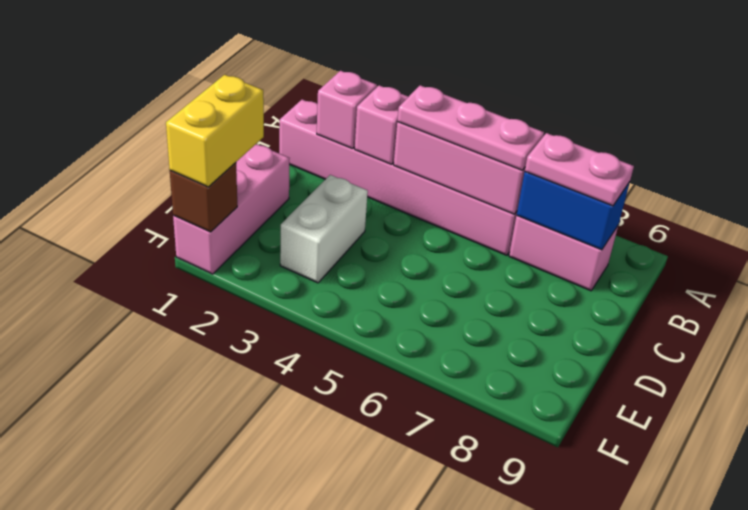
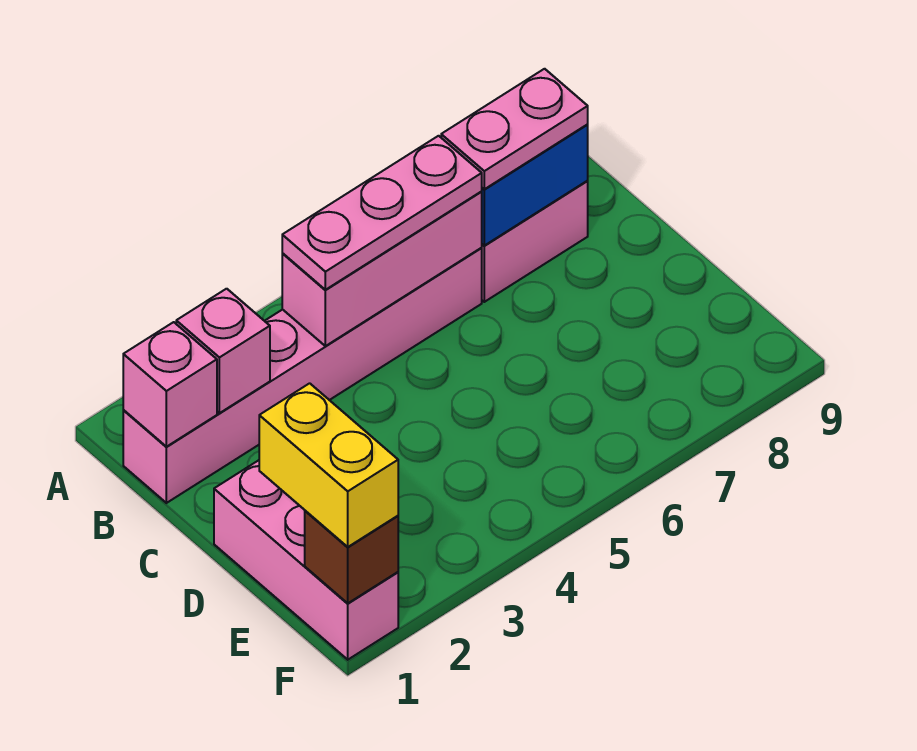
pink 1x1 brick [355,85,408,164] -> pink 1x1 brick moved to [123,322,217,447]
white 1x2 brick [280,175,368,283] -> none

